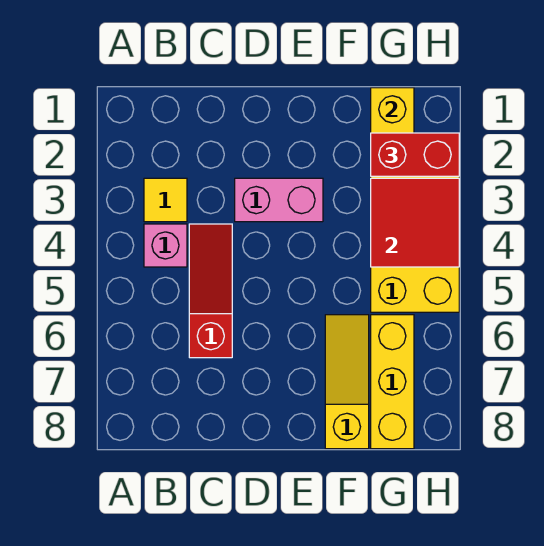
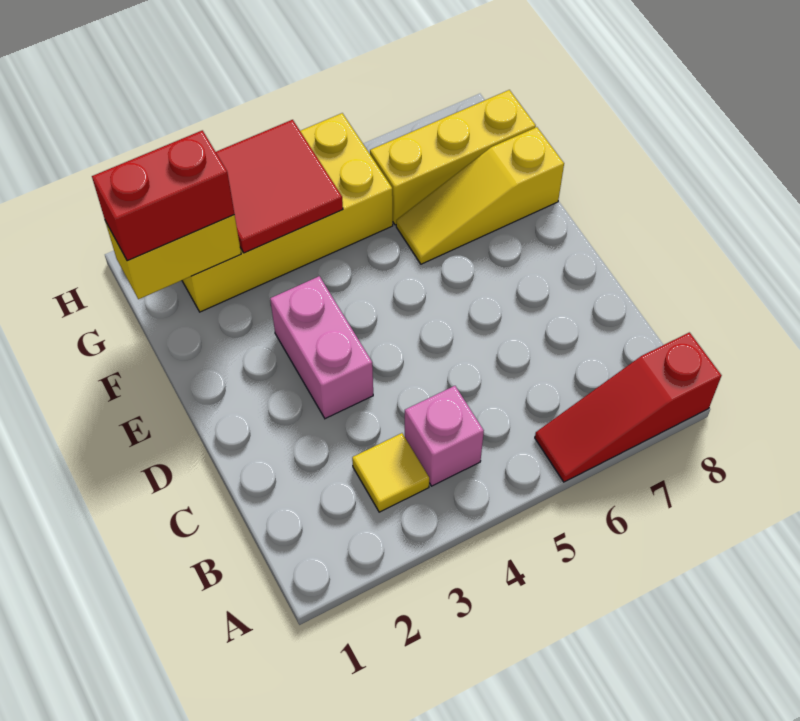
red 1x3 slope [189,224,232,358] -> red 1x3 slope moved to [535,332,722,482]
red 1x2 brick [371,133,459,176] -> red 1x2 brick turned to [92,130,234,261]

